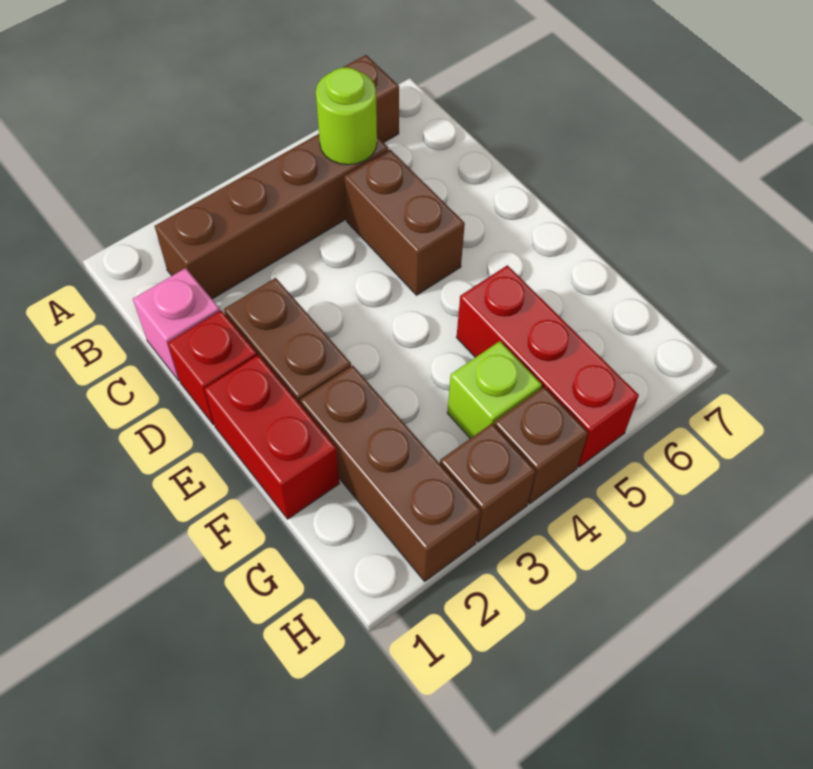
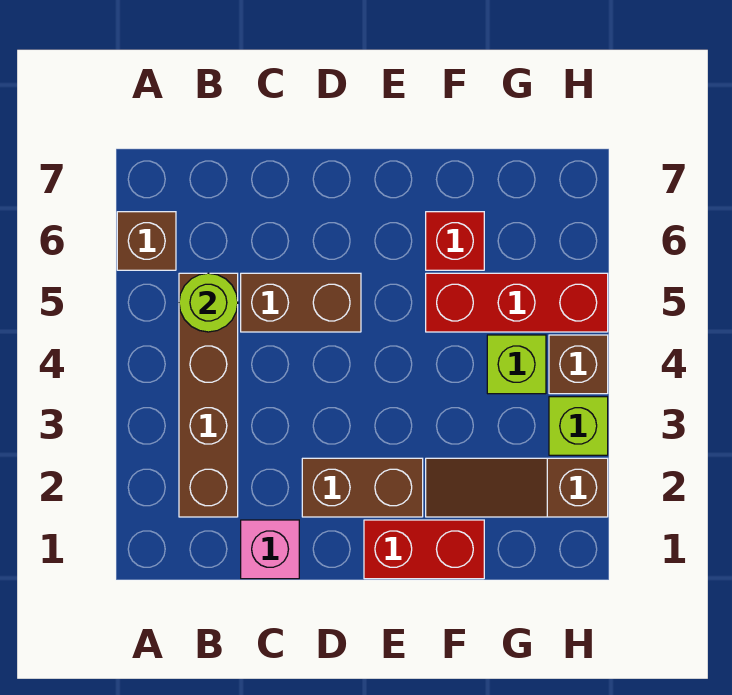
red 1x1 brick [168,311,257,425] -> red 1x1 brick moved to [426,212,484,270]
brown 1x3 brick [300,366,481,581] -> brown 1x3 slope [426,458,608,517]
brown 1x1 brick [440,424,536,542] -> lime 1x1 brick [549,397,608,455]

